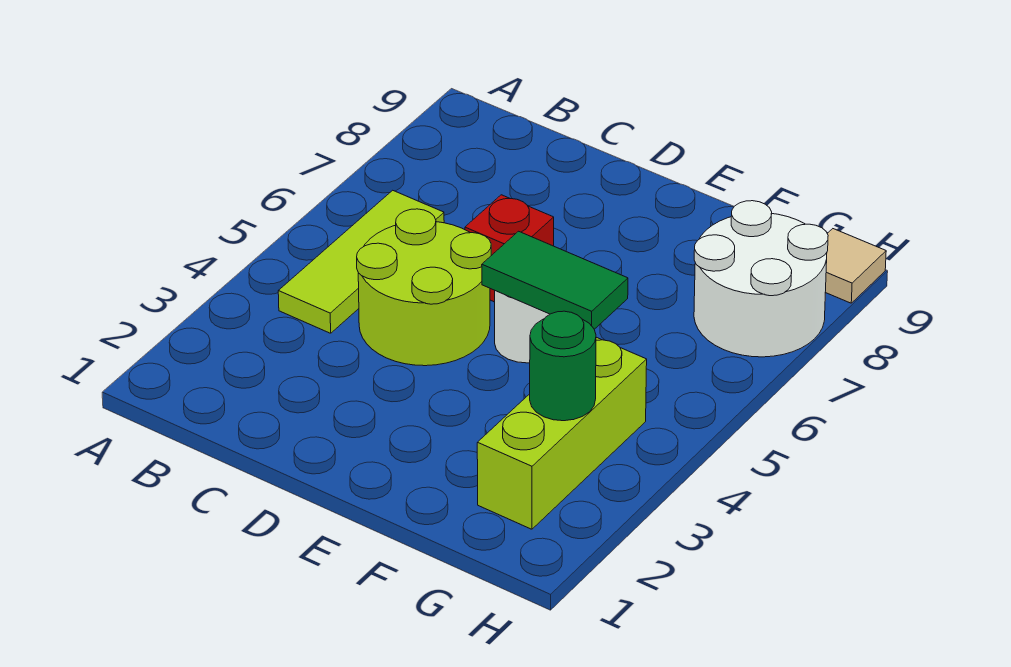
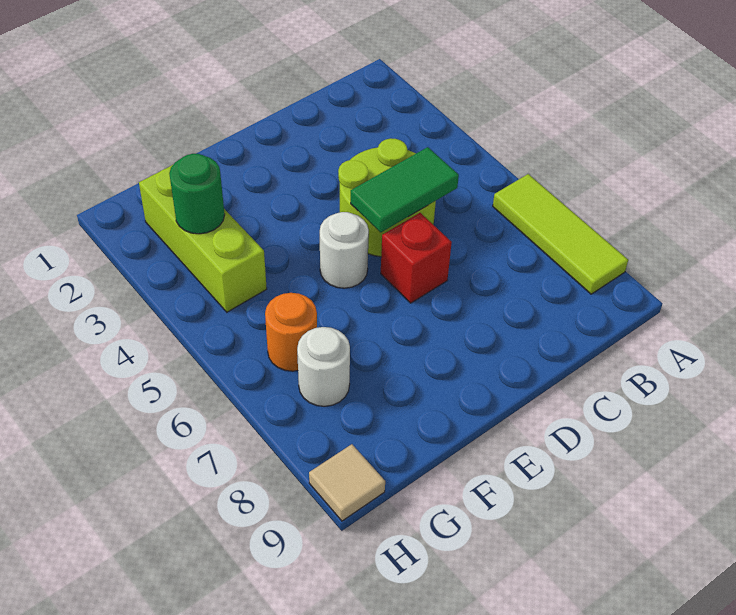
lime 1x3 tile [278,190,444,333] -> lime 1x3 tile moved to [493,174,628,294]
green 1x2 tile [482,231,628,329] -> green 1x2 tile moved to [351,147,459,232]
none -> orange 1x1 round brick [265,293,317,371]
white 2x2 round brick [694,201,828,357] -> white 1x1 round brick [297,327,350,406]

